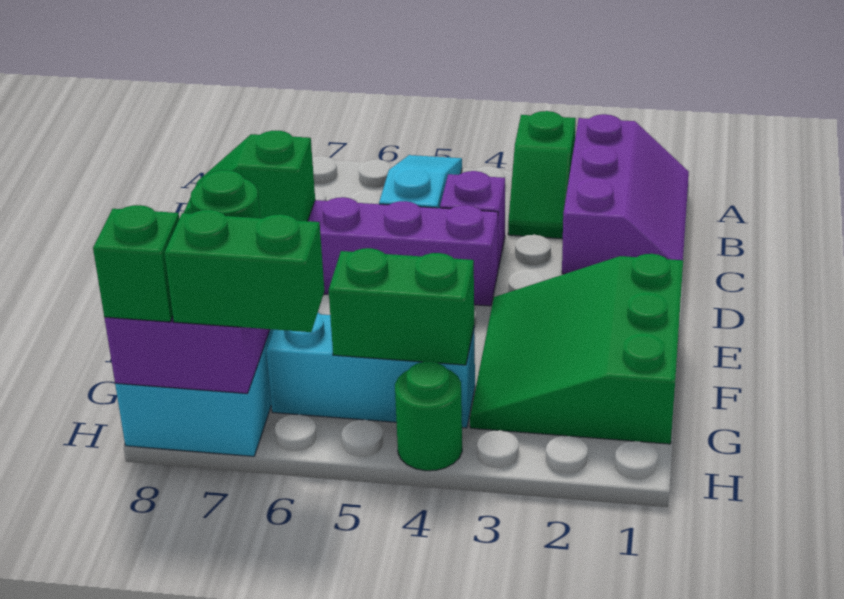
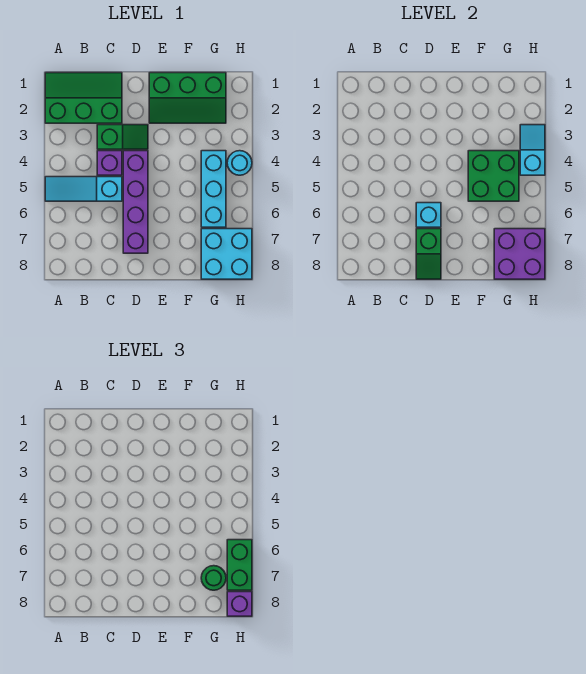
purple 2x3 slope [562,114,689,274] -> green 2x3 slope [45,73,122,123]
green 1x2 slope [508,111,576,239] -> green 1x2 slope moved to [97,125,148,149]
none -> cyan 1x1 brick [416,203,441,227]
green 3x3 slope [470,254,683,444] -> green 2x3 slope [149,73,226,123]
green 1x2 brick [329,248,474,365] -> green 2x2 brick [468,151,519,201]
none -> cyan 1x2 slope [520,125,545,175]
green 1x1 round brick [395,362,462,471] -> cyan 1x1 round brick [227,151,252,175]
green 1x1 brick [93,205,179,322] -> purple 1x1 brick [227,592,252,616]

